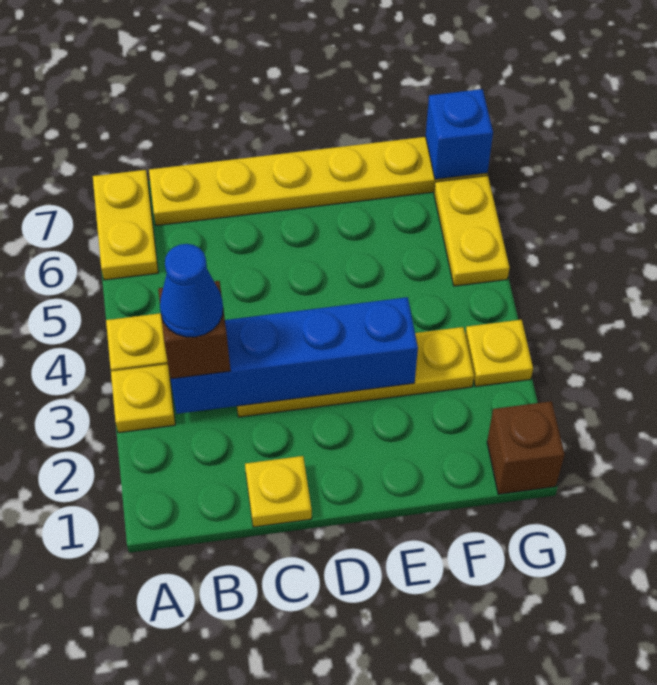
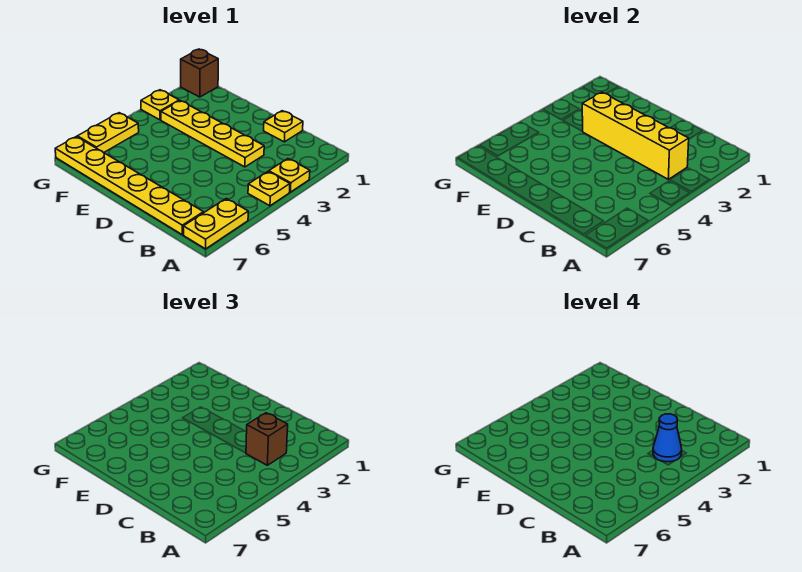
blue 1x4 brick [171,297,418,414] -> yellow 1x4 brick [582,92,689,179]
blue 1x1 brick [426,89,493,179] -> none

